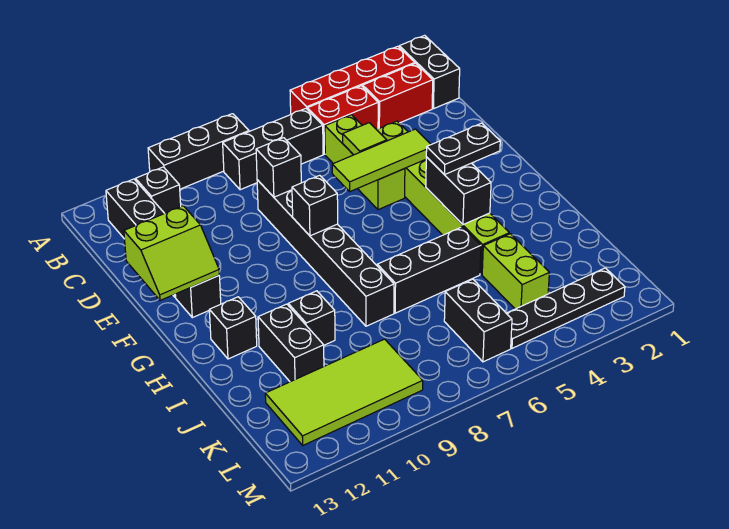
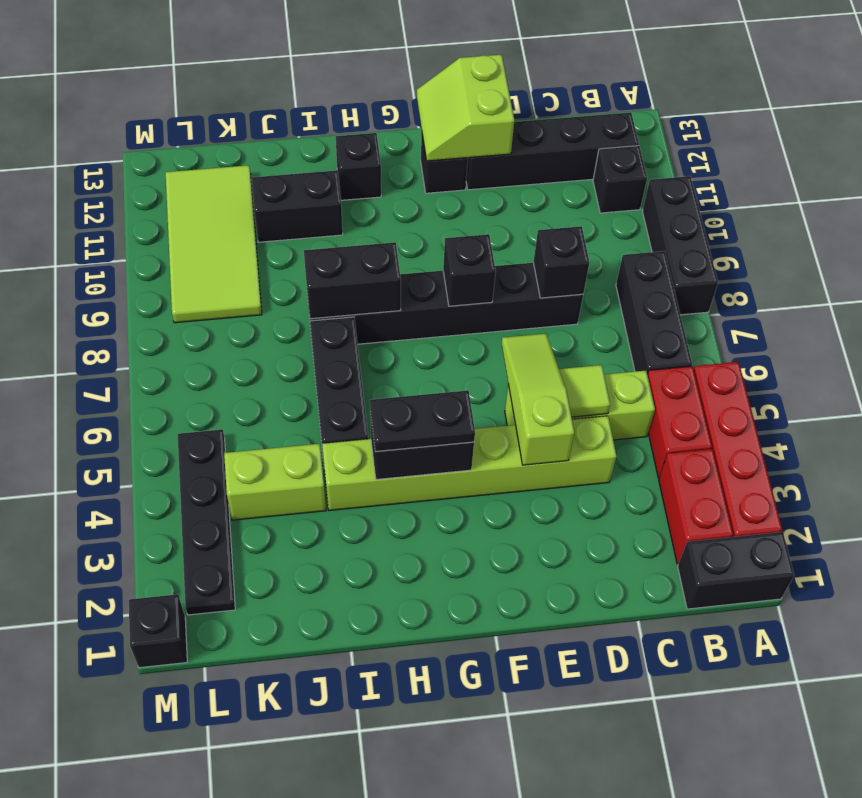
lime 1x3 tile [332,129,431,191] -> lime 1x3 slope [502,334,574,465]
black 1x2 plate [426,123,500,175] -> black 1x2 plate turned to [370,390,475,452]
black 1x1 brick [288,291,335,345] -> black 1x1 brick moved to [129,594,187,668]
black 1x2 brick [444,279,512,362] -> black 1x2 brick moved to [304,242,401,319]

